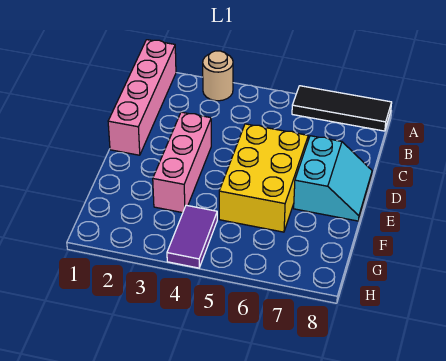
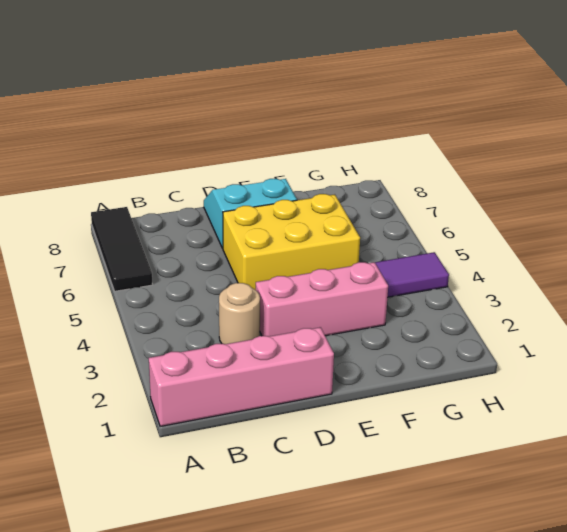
tan 1x1 round brick [203,51,233,101] -> tan 1x1 round brick moved to [219,283,260,344]

